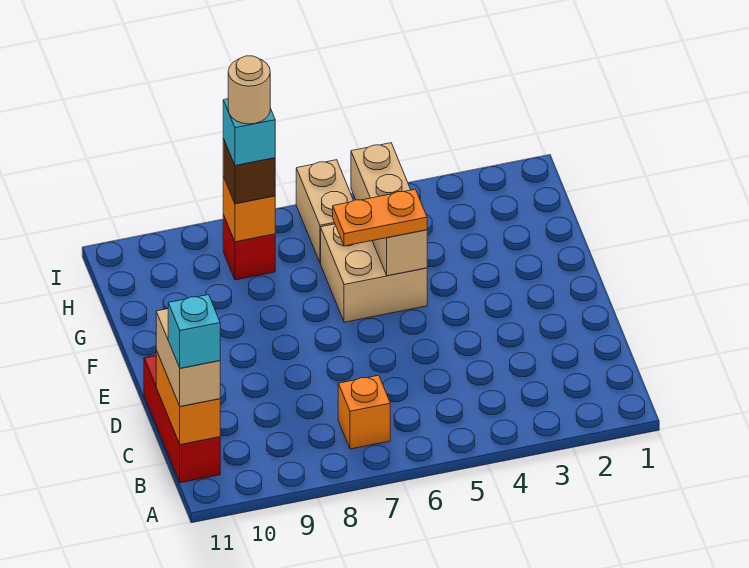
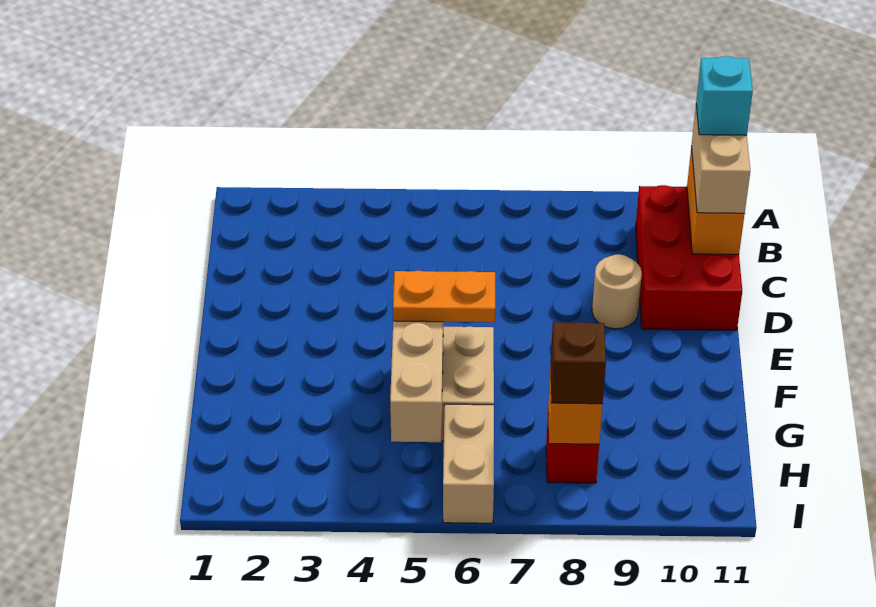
orange 1x1 brick [338,375,390,449] -> none
red 1x3 brick [144,355,220,483] -> red 2x3 brick [636,185,742,330]
cyan 1x1 brick [223,99,275,166] -> none
tan 1x1 round brick [228,56,270,124] -> tan 1x1 round brick moved to [592,254,642,329]

